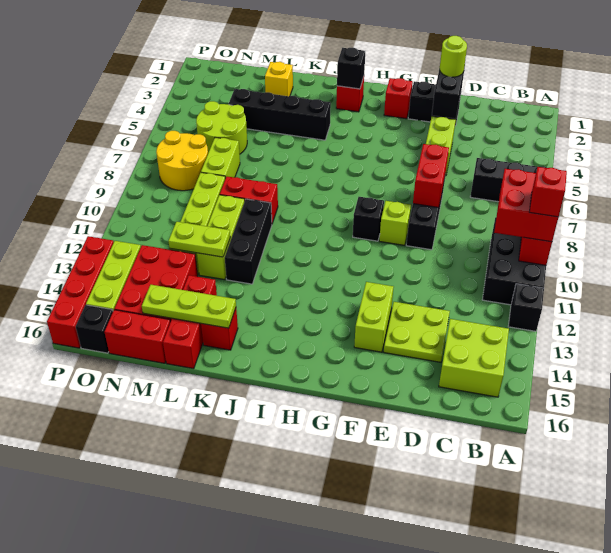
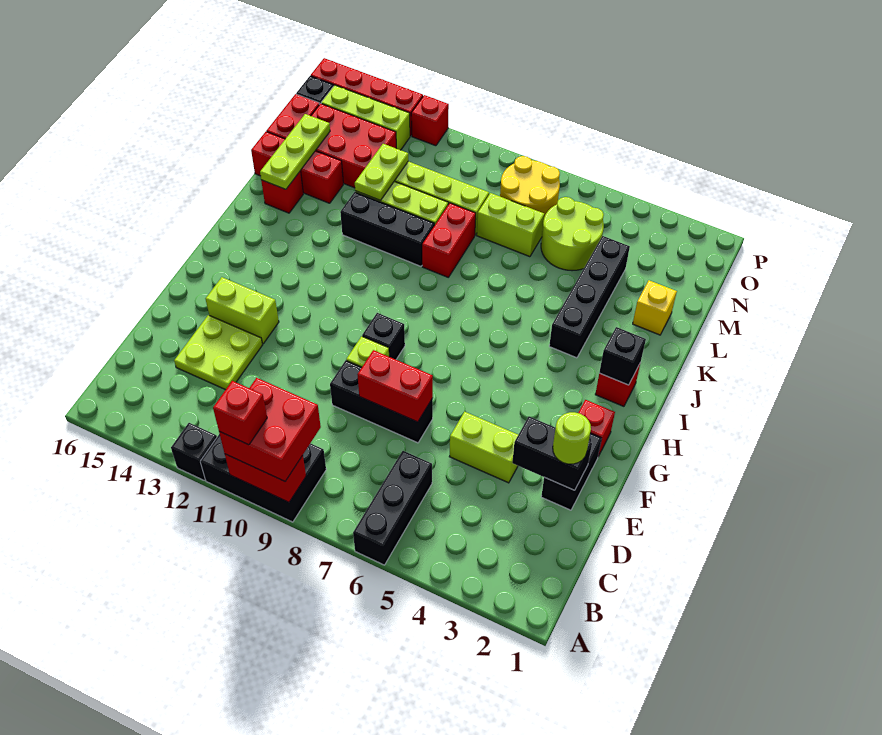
lime 2x2 brick [439,319,509,397] -> none
none -> red 1x1 brick [411,95,449,146]

